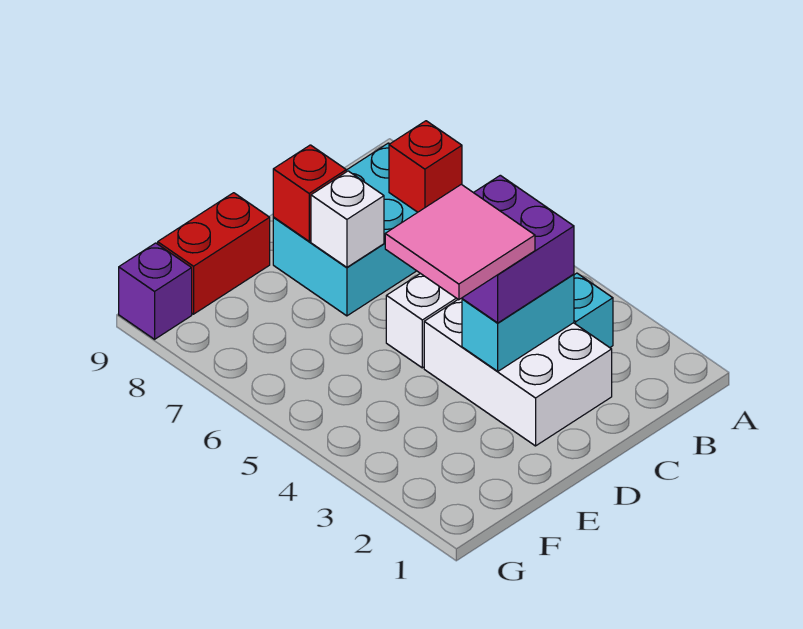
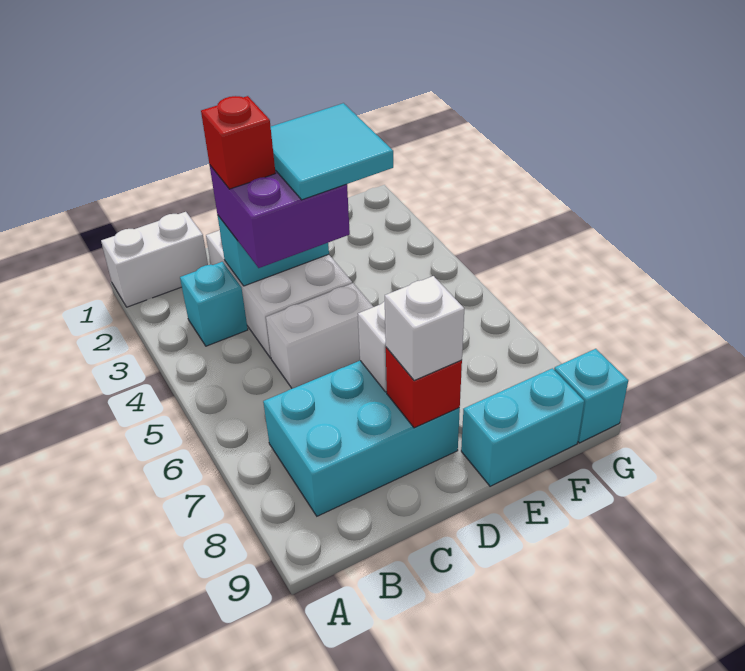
none -> white 1x2 brick [101,212,208,307]
red 1x1 brick [389,121,462,212] -> red 1x1 brick moved to [201,96,275,189]
pink 2x2 tile [385,184,535,300] -> cyan 2x2 tile [271,103,393,200]
none -> white 1x1 brick [385,276,464,381]
red 1x2 brick [158,193,270,314] -> cyan 1x2 brick [461,368,584,486]
purple 1x1 brick [119,243,192,339] -> cyan 1x1 brick [554,349,628,443]

